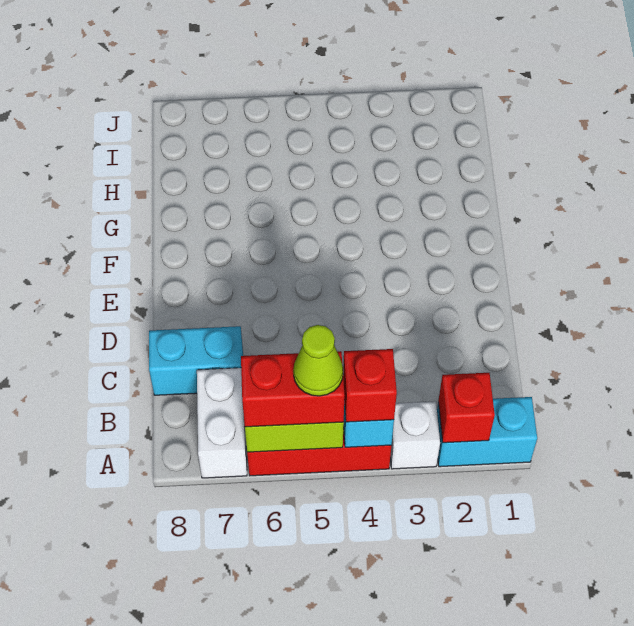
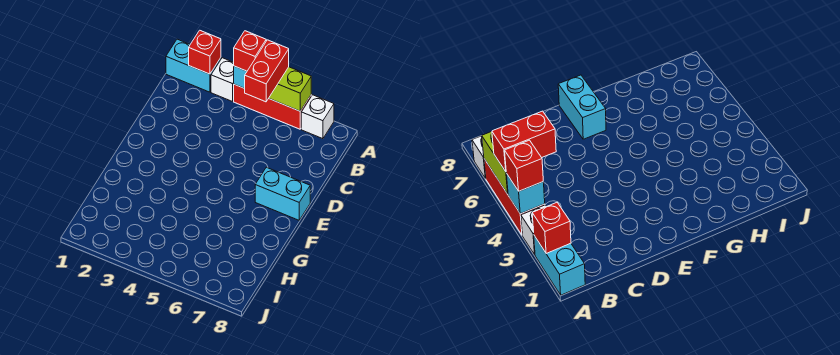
red 1x2 brick [241,351,344,427] -> red 1x2 brick turned to [244,40,289,102]
lime 1x1 cone [293,325,343,396] -> none
white 1x2 brick [197,368,247,478] -> white 1x1 brick [301,95,334,139]
cyan 1x2 brick [149,326,243,395] -> cyan 1x2 brick moved to [255,167,310,220]

